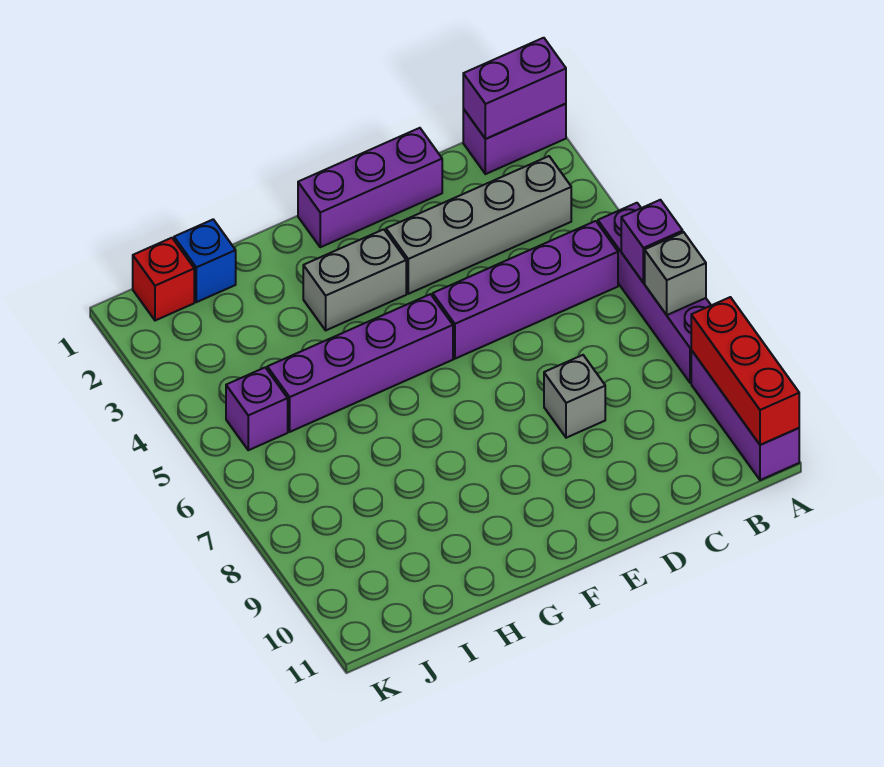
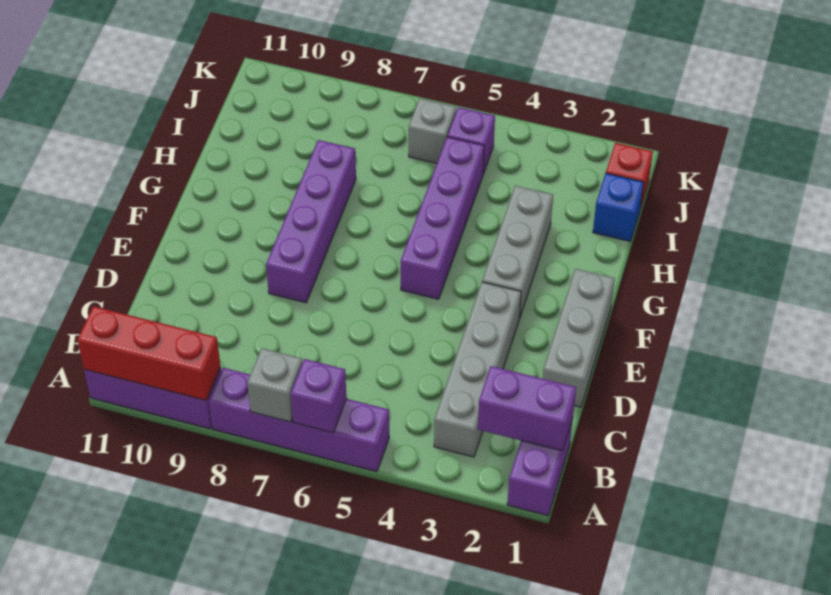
purple 1x2 brick [463,38,566,139] -> purple 1x2 brick turned to [478,366,576,451]
purple 1x4 brick [433,221,618,359] -> purple 1x4 brick moved to [266,140,356,303]
purple 1x3 brick [298,128,442,247] -> grey 1x3 brick [543,269,615,407]
grey 1x1 brick [544,355,605,438] -> grey 1x1 brick moved to [409,98,456,163]
grey 1x2 brick [303,229,406,330] -> grey 1x3 brick [482,186,553,319]

